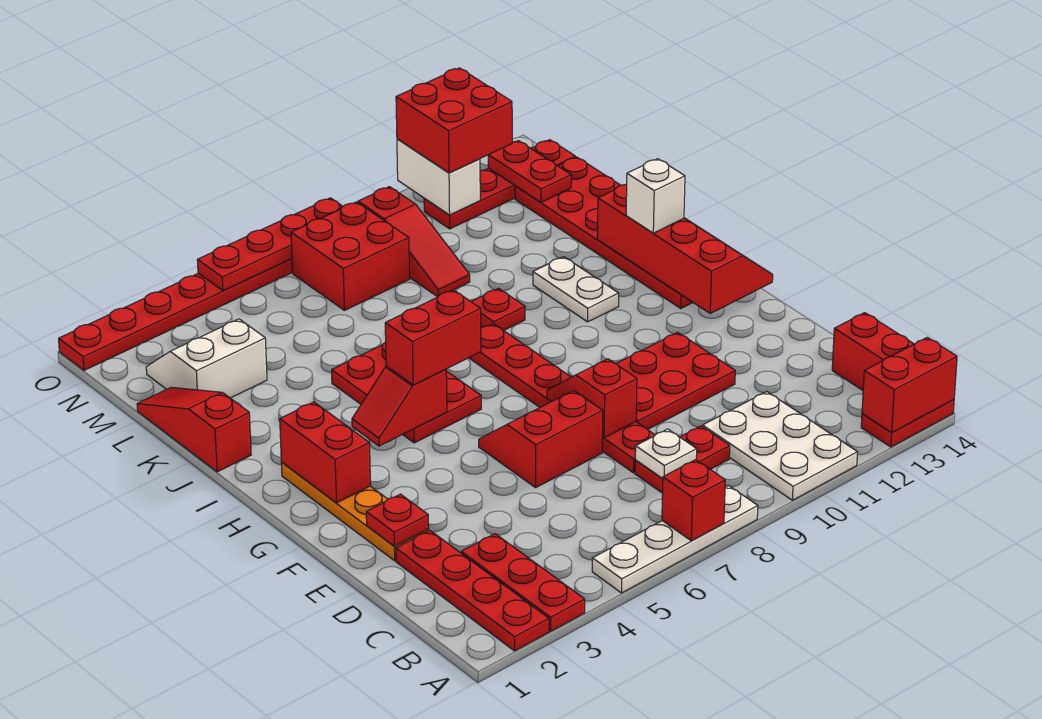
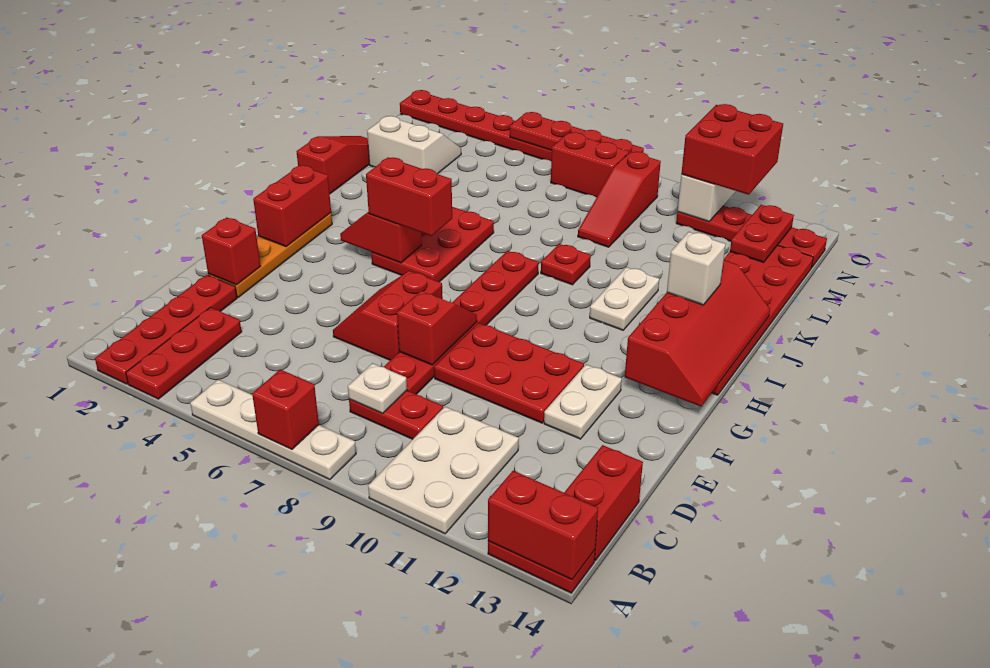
red 1x1 plate [366,494,429,546] -> red 1x1 brick [202,217,261,285]
red 2x2 slope [479,391,603,488] -> red 2x2 slope turned to [333,271,443,360]
none -> white 1x2 plate [544,364,622,439]
red 2x2 brick [291,202,410,310] -> red 1x2 brick [551,132,629,198]

